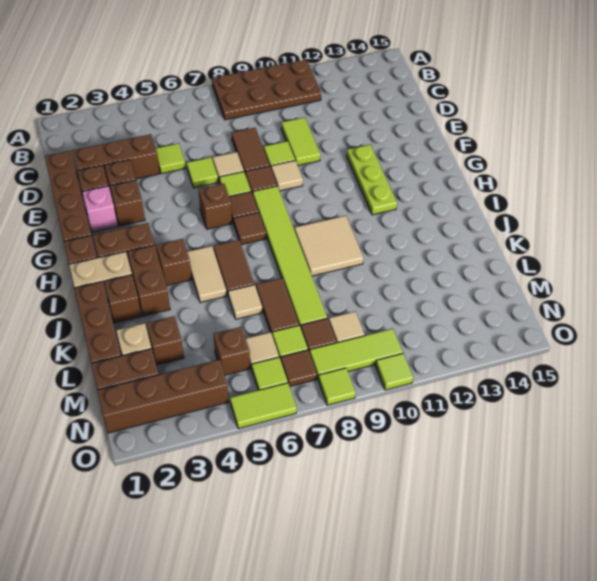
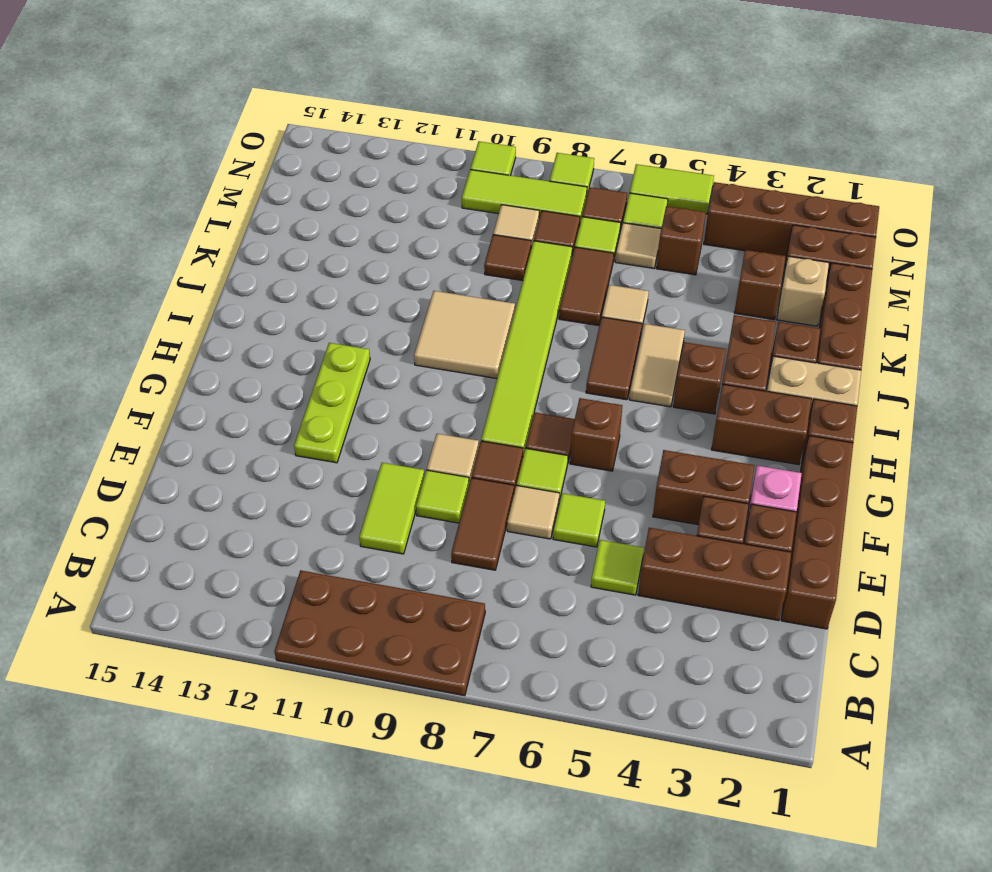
brown 1x1 brick [110,180,145,226] -> brown 1x2 brick [653,450,754,525]
brown 1x1 tile [233,212,266,245] -> brown 1x1 tile moved to [484,235,531,281]

